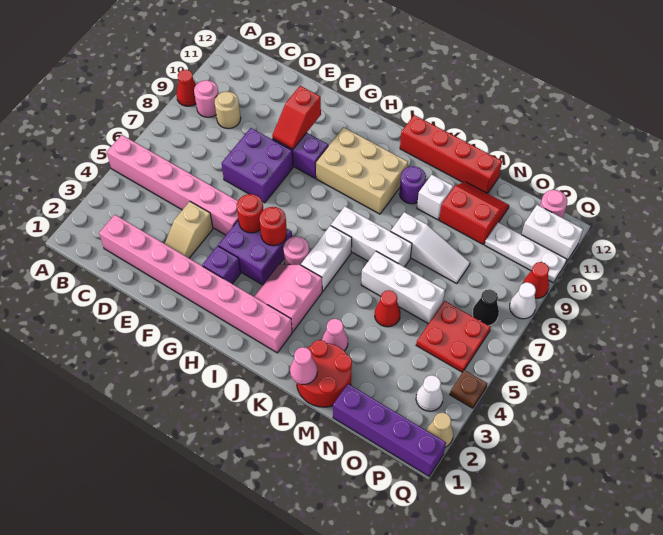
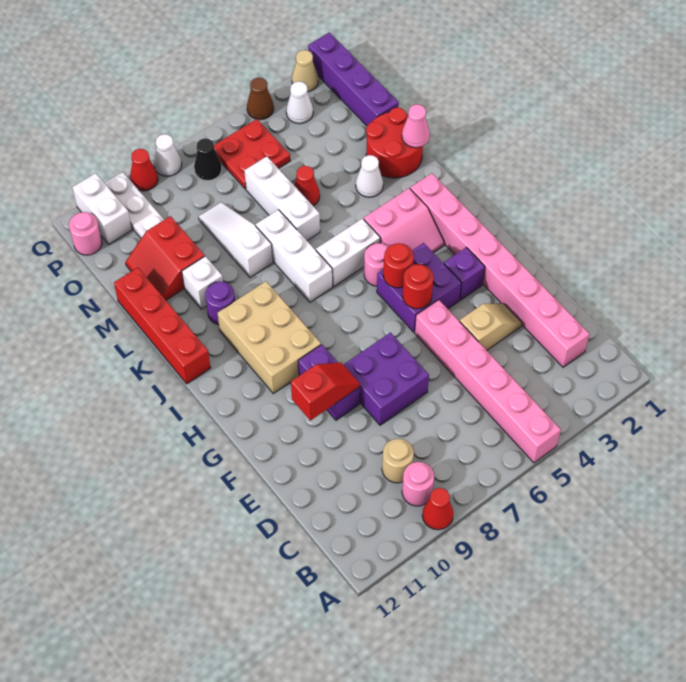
pink 1x1 cone [322,319,348,351] -> white 1x1 cone [356,155,383,197]
brown 1x1 plate [450,370,487,408] -> brown 1x1 cone [247,78,274,120]

